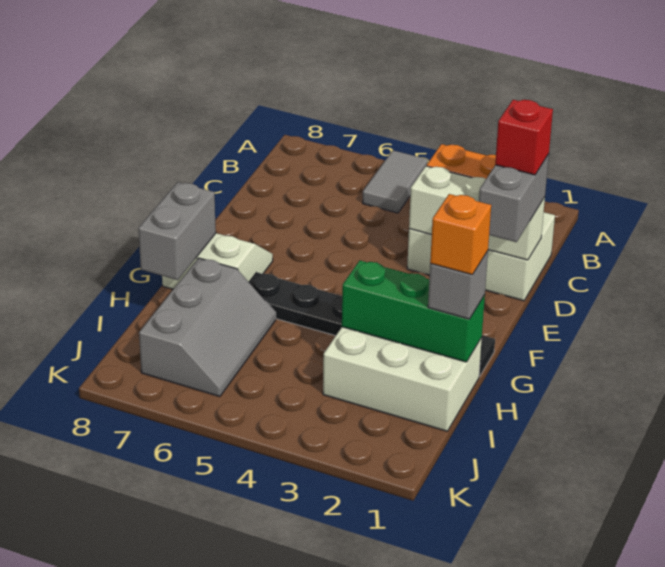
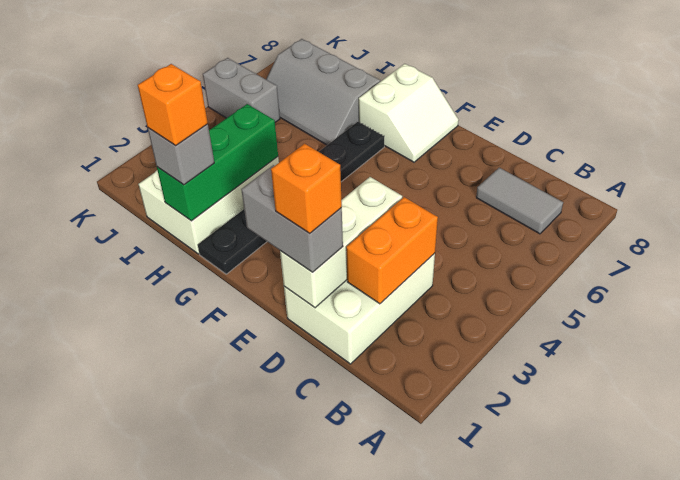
grey 1x2 tile [363,150,428,213] -> grey 1x2 tile moved to [476,168,563,234]
red 1x1 brick [495,100,553,175] -> orange 1x1 brick [271,144,342,233]
grey 1x2 brick [138,182,216,280] -> grey 1x2 brick moved to [203,58,280,122]

